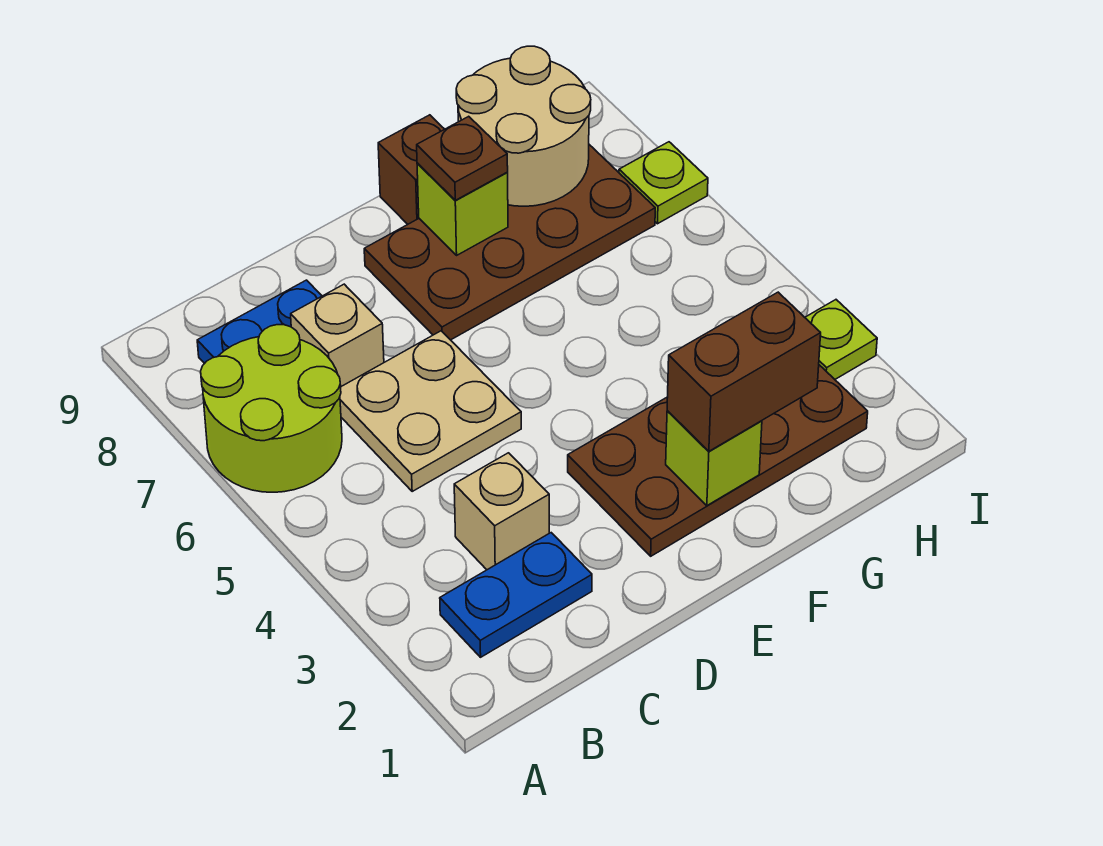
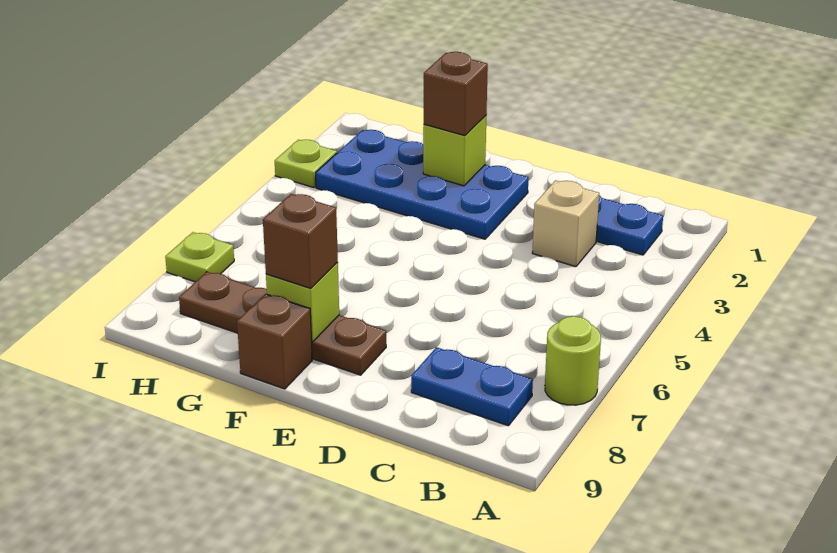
lime 2x2 round brick [201,325,342,492] -> lime 1x1 round brick [545,316,601,405]
tan 2x2 plate [340,331,521,491] -> none
tan 1x1 brick [291,284,384,386] -> none
brown 2x4 plate [568,365,868,556] -> blue 2x4 plate [316,130,529,239]
brown 2x4 plate [364,145,655,340] -> brown 1x4 plate [179,272,386,375]
brown 1x2 brick [667,292,821,451] -> brown 1x1 brick [424,52,488,136]
brown 1x1 plate [417,116,508,200] -> brown 1x1 brick [263,194,338,288]
tan 2x2 round brick [456,46,591,206] -> none

